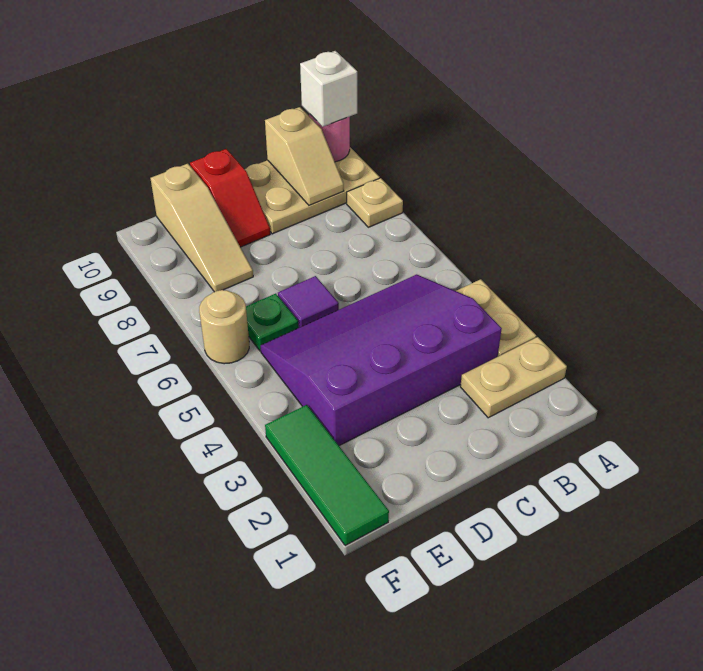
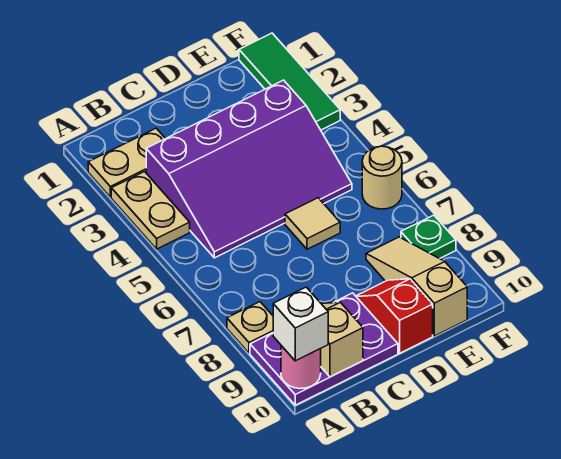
tan 2x3 plate [245,147,380,234] -> purple 2x3 plate [250,293,398,405]
purple 1x1 tile [278,276,339,328] -> tan 1x1 tile [285,198,340,249]
green 1x1 plate [246,294,299,351] -> green 1x1 plate moved to [401,215,456,259]

